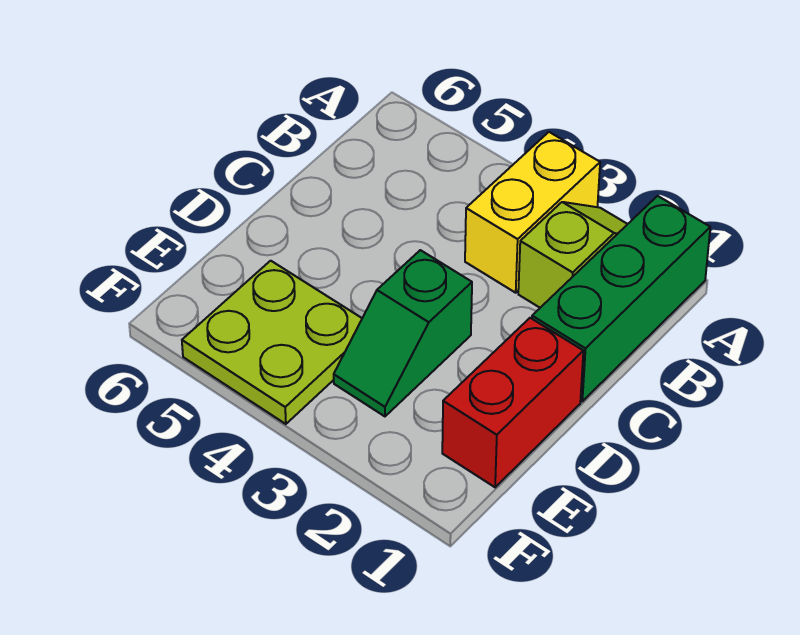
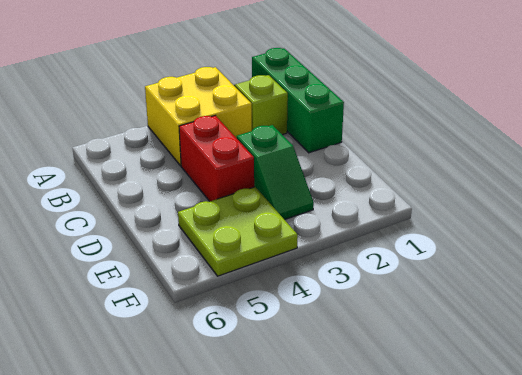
yellow 1x2 brick [465,132,600,293] -> yellow 2x2 brick [145,67,252,166]
red 1x2 brick [442,318,583,487] -> red 1x2 brick moved to [179,115,254,201]

